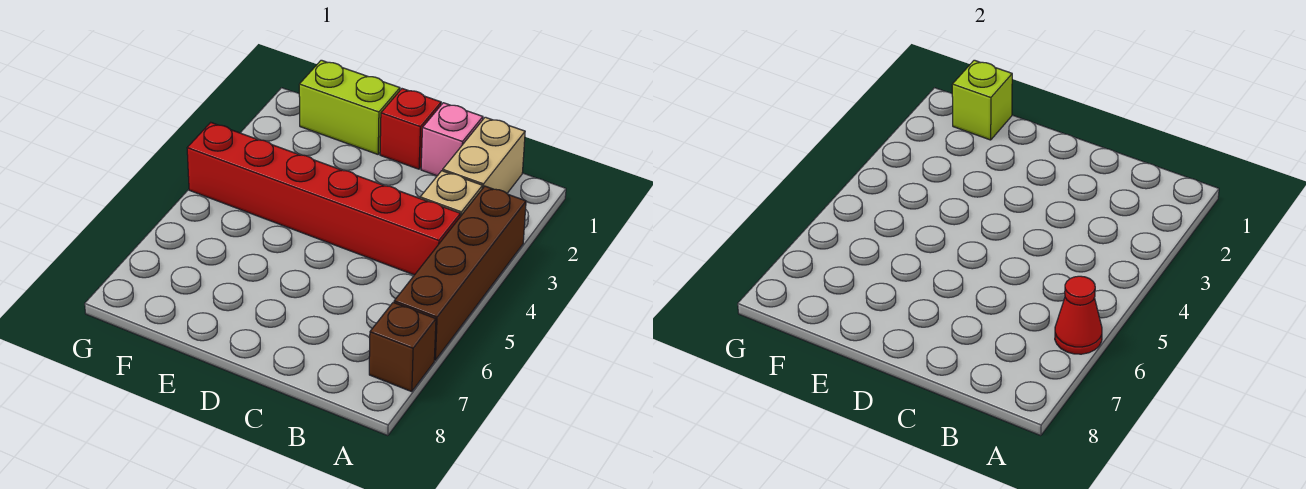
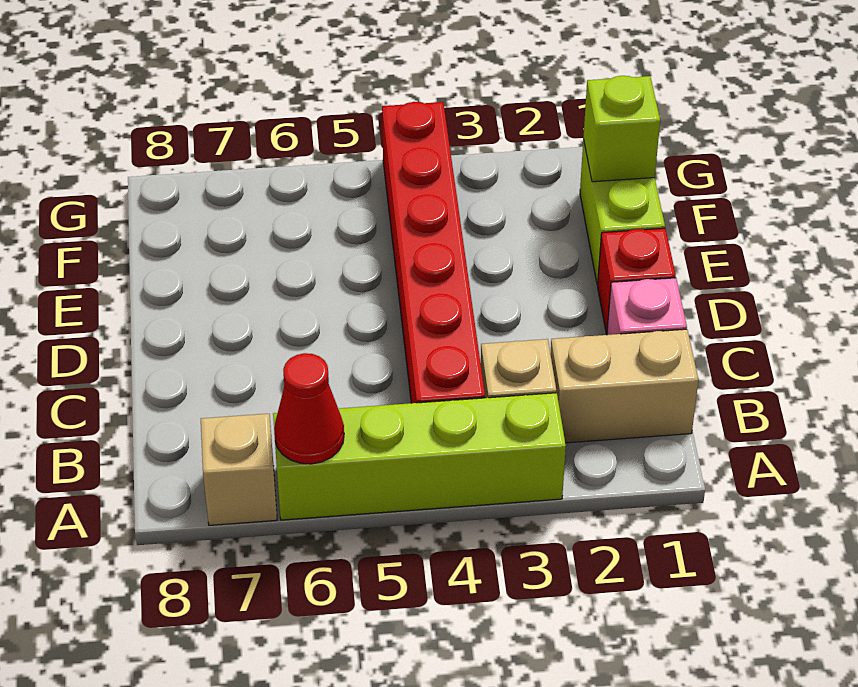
brown 1x4 brick [394,186,526,360] -> lime 1x4 brick [273,393,566,520]
brown 1x1 brick [369,302,436,392] -> tan 1x1 brick [201,414,277,525]

